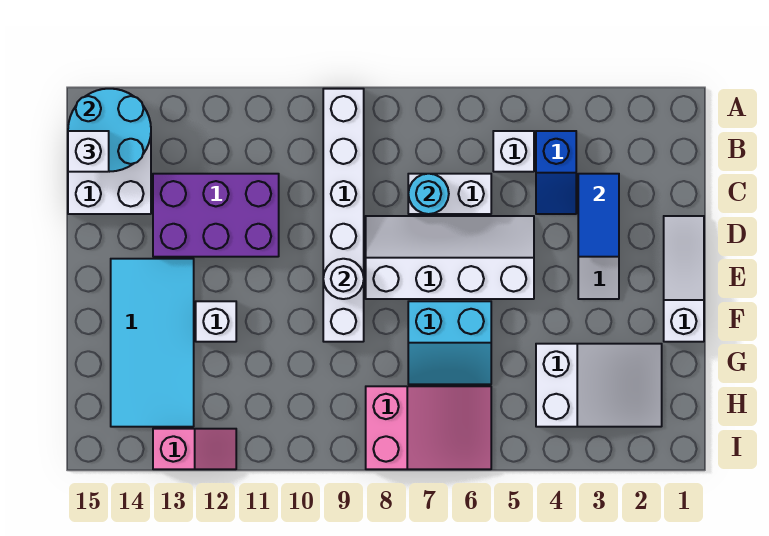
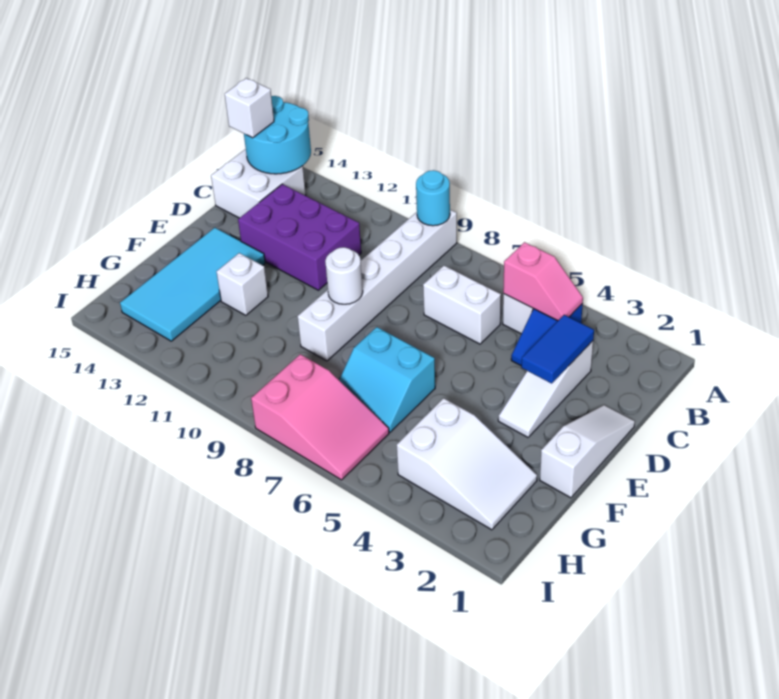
cyan 1x1 round brick [408,174,449,214] -> cyan 1x1 round brick moved to [416,170,450,226]
white 2x4 slope [366,216,534,299] -> none
pink 1x2 slope [153,429,236,469] -> pink 1x2 slope moved to [503,242,583,321]

